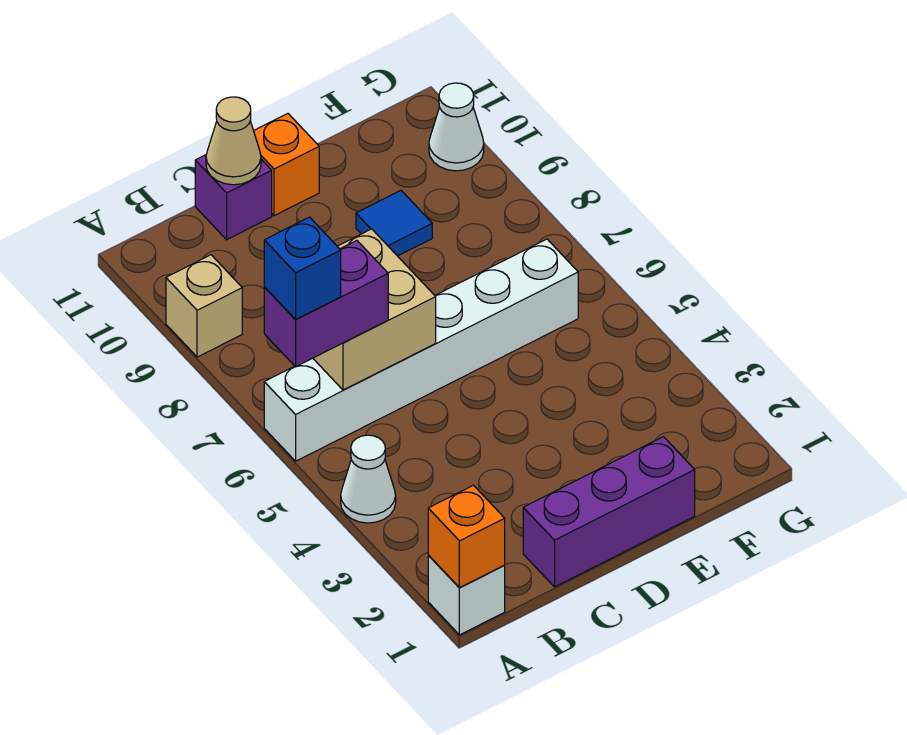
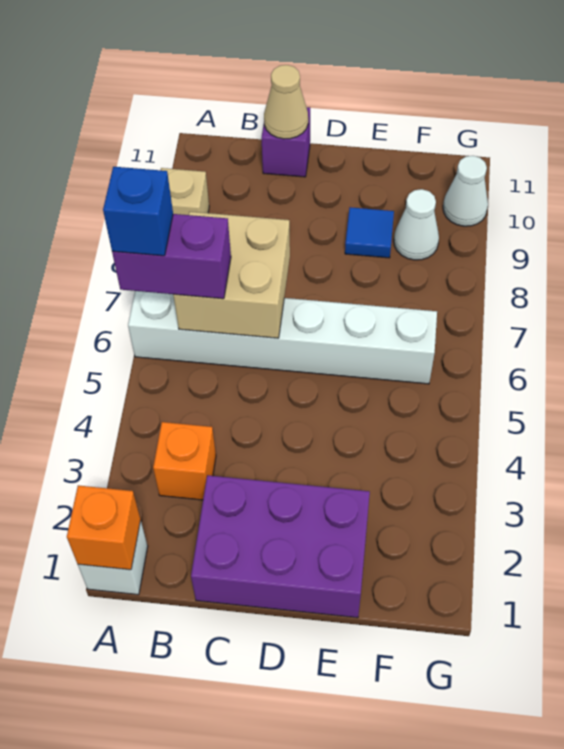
white 1x1 cone [341,435,396,523] -> white 1x1 cone moved to [394,189,439,260]
purple 1x3 brick [523,437,695,587] -> purple 2x3 brick [191,475,370,618]
orange 1x1 brick [254,114,319,216] -> orange 1x1 brick moved to [153,422,216,500]

